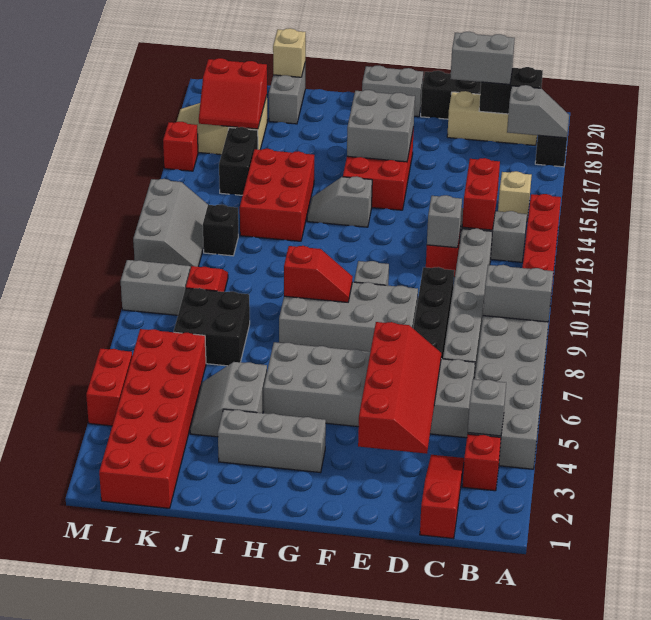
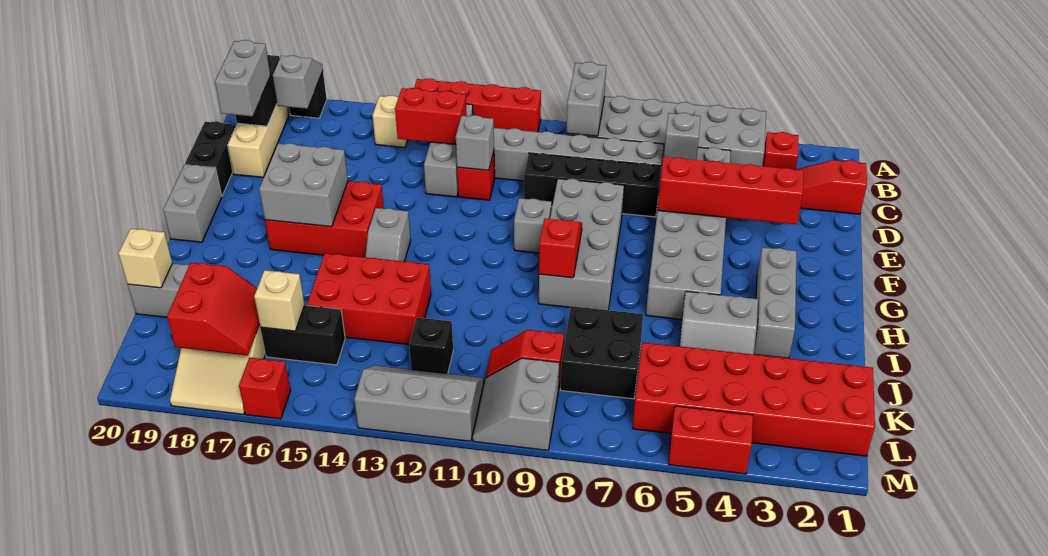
grey 1x1 brick [468,379,506,436] -> grey 1x1 brick moved to [664,113,701,160]
none -> tan 1x1 brick [254,270,305,331]

